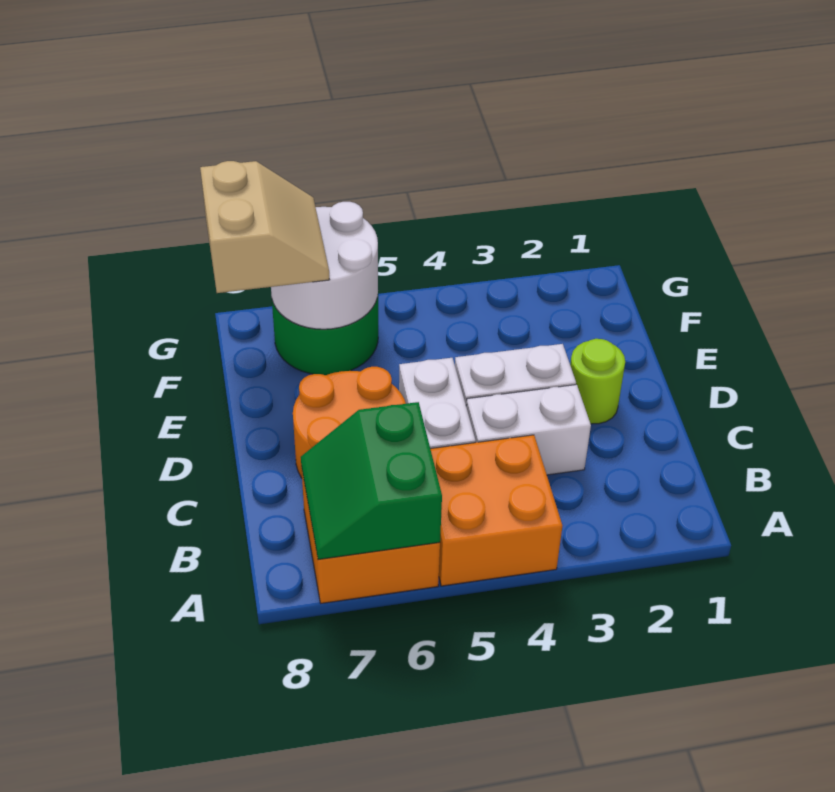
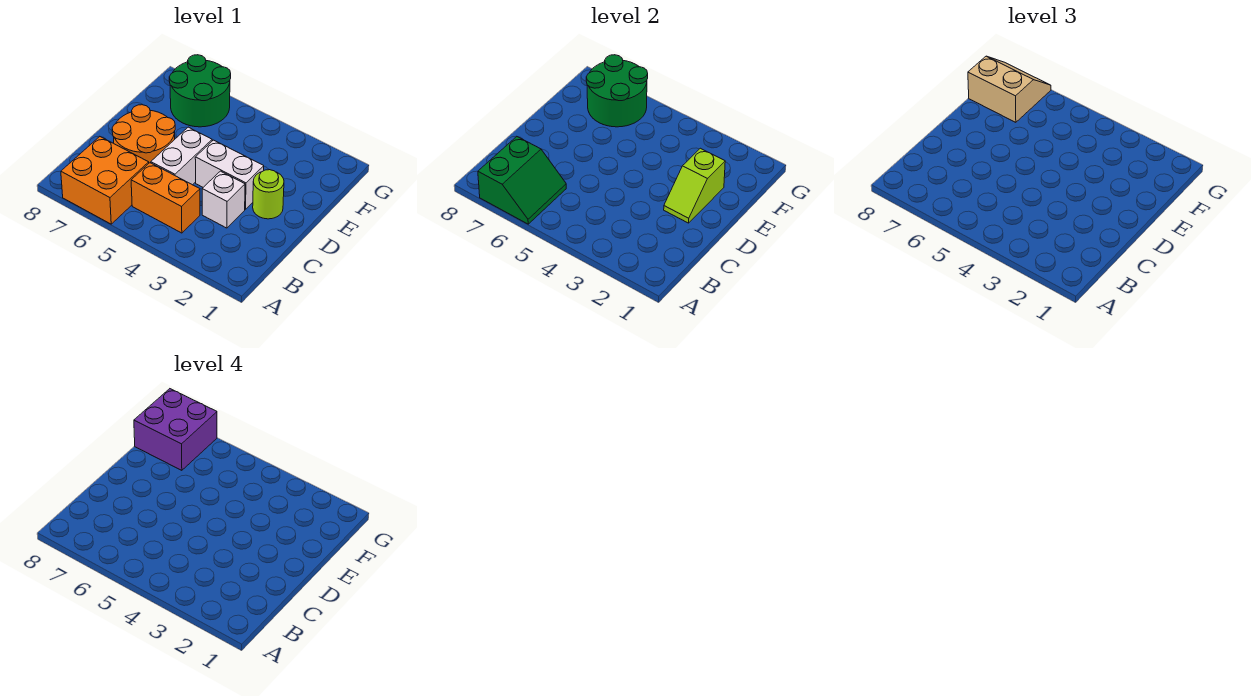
orange 2x2 brick [431,435,562,586] -> orange 1x2 brick [131,163,200,233]
green 2x2 slope [301,402,442,560] -> green 2x2 slope turned to [478,137,566,224]
white 1x2 brick [466,385,591,475] -> white 1x1 brick [202,171,245,228]
none -> lime 1x2 slope [664,148,725,223]
white 2x2 round brick [271,202,378,329] -> green 2x2 round brick [586,55,648,127]
tan 2x2 slope [200,161,329,293] -> tan 2x2 slope turned to [968,56,1051,122]
none -> purple 2x2 brick [134,389,217,470]

